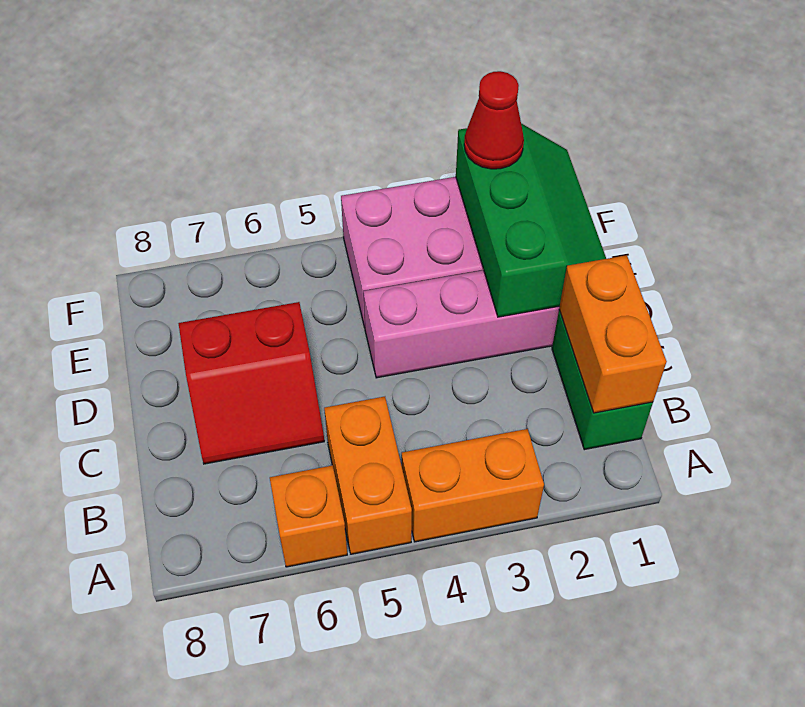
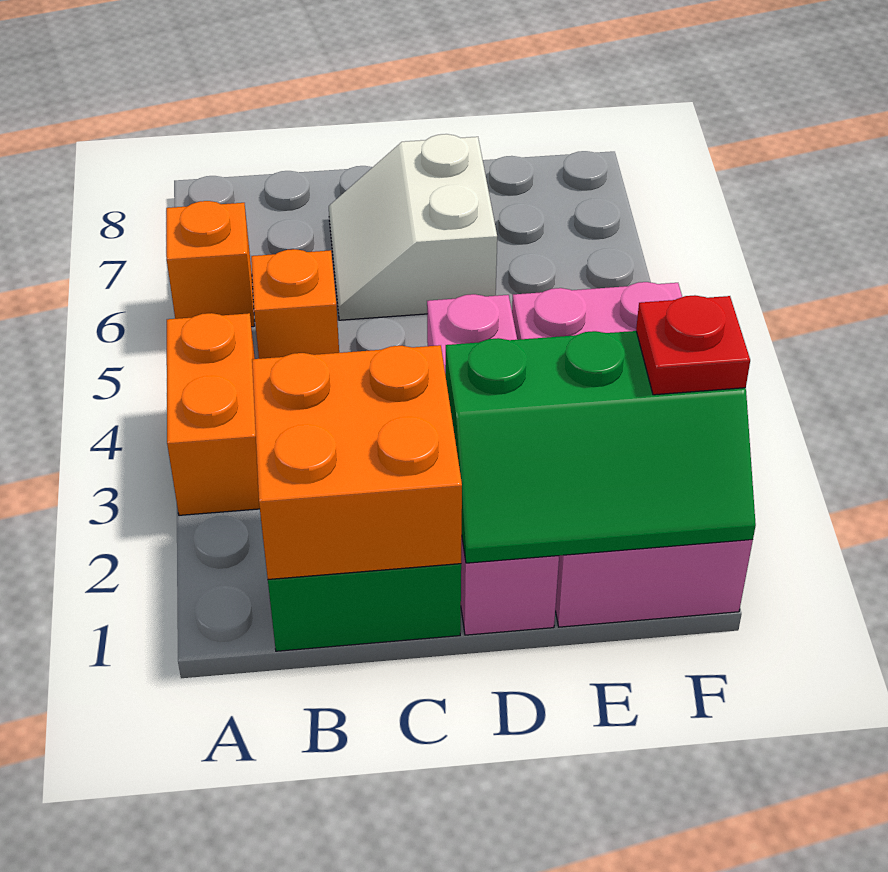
orange 1x2 brick [324,397,412,554] -> orange 1x1 brick [251,249,339,359]
orange 1x2 brick [559,255,667,413] -> orange 2x2 brick [252,345,462,579]
red 2x2 slope [178,302,324,464] -> white 2x2 slope [329,134,497,320]
red 1x1 cone [464,71,524,169] -> red 1x1 plate [636,295,750,395]

